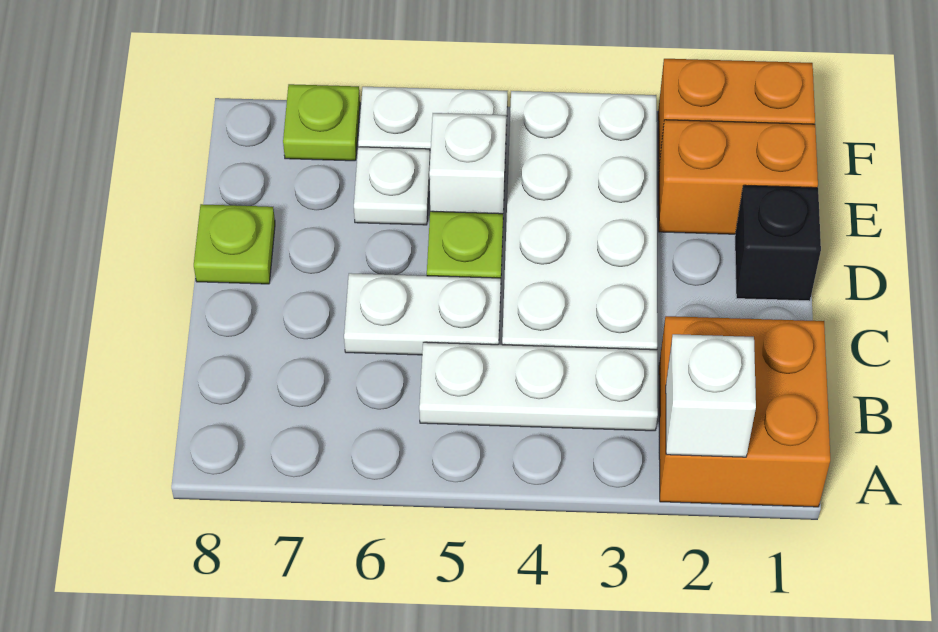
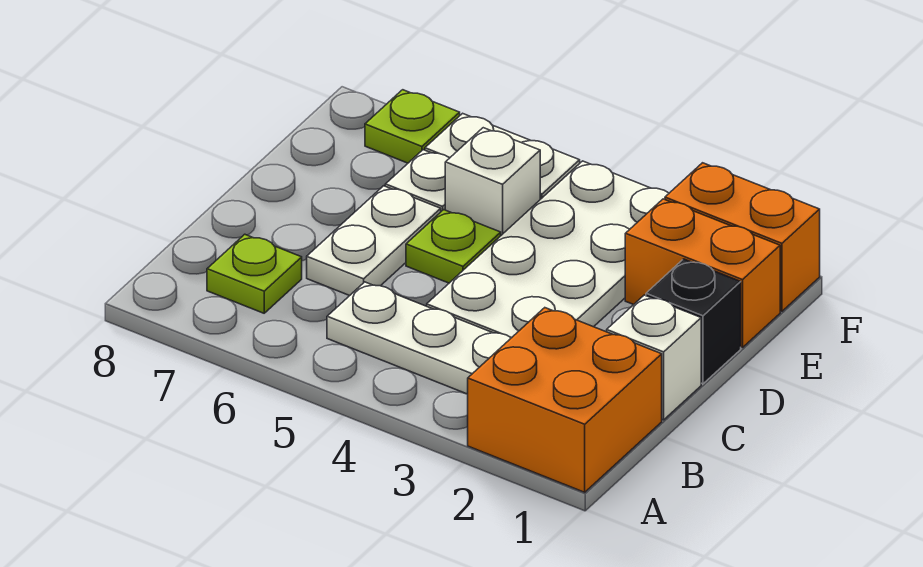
white 1x1 brick [666,334,756,457] -> white 1x1 brick moved to [607,295,701,420]
white 1x2 plate [344,273,501,355] -> white 1x2 plate turned to [307,186,441,296]
lime 1x1 plate [194,204,275,284] -> lime 1x1 plate moved to [207,234,302,313]

